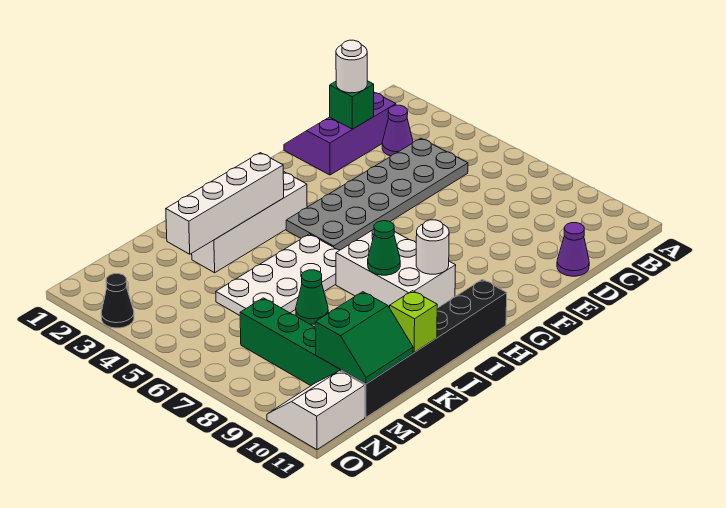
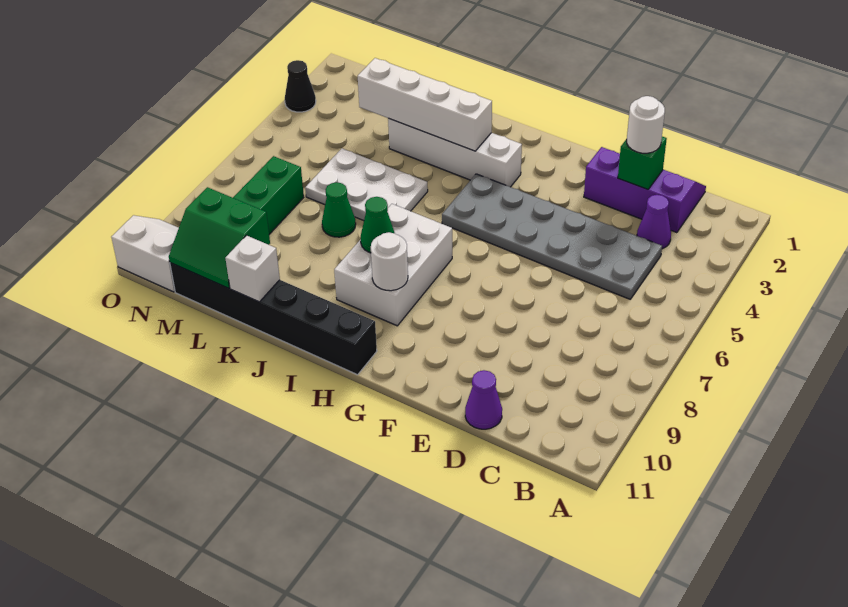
white 2x4 plate [216,234,340,315] -> white 2x3 plate [305,149,428,221]
lime 1x1 brick [390,291,437,352] -> white 1x1 brick [225,235,280,302]

